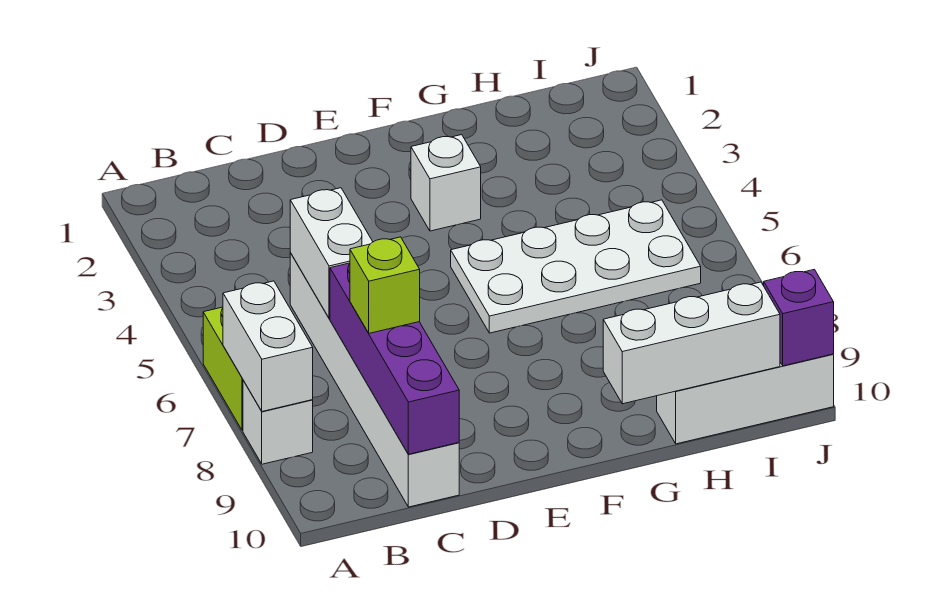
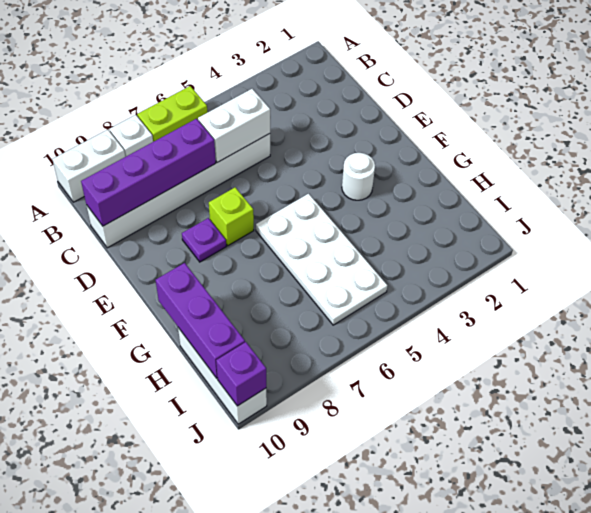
white 1x2 brick [223,281,313,411] -> white 1x2 brick moved to [52,130,125,202]
lime 1x1 brick [350,237,420,333] -> lime 1x1 brick moved to [209,187,254,246]
none -> purple 1x1 plate [182,218,226,262]
white 1x1 brick [411,135,481,231] -> white 1x1 round brick [342,153,375,200]
white 1x3 brick [603,282,780,404] -> purple 1x3 brick [156,263,245,378]

